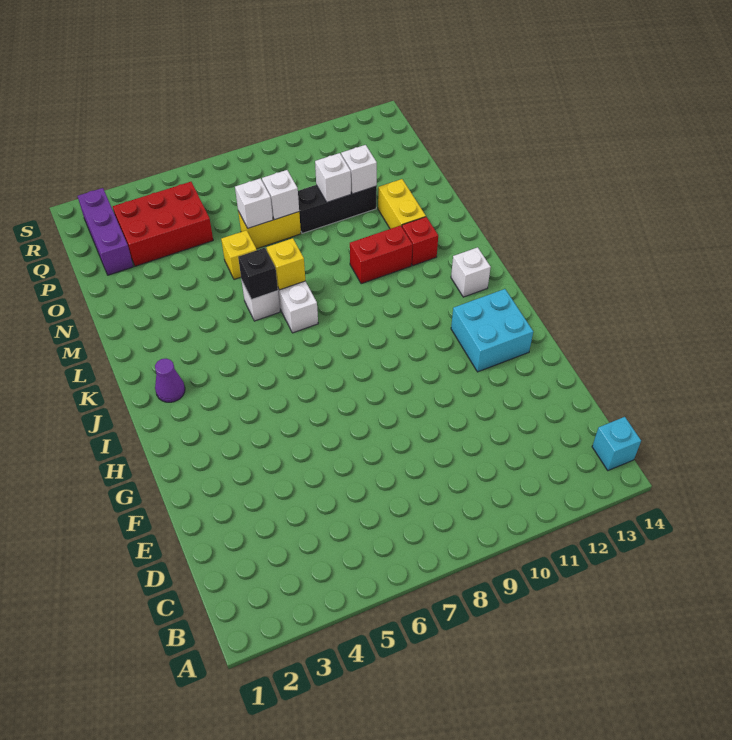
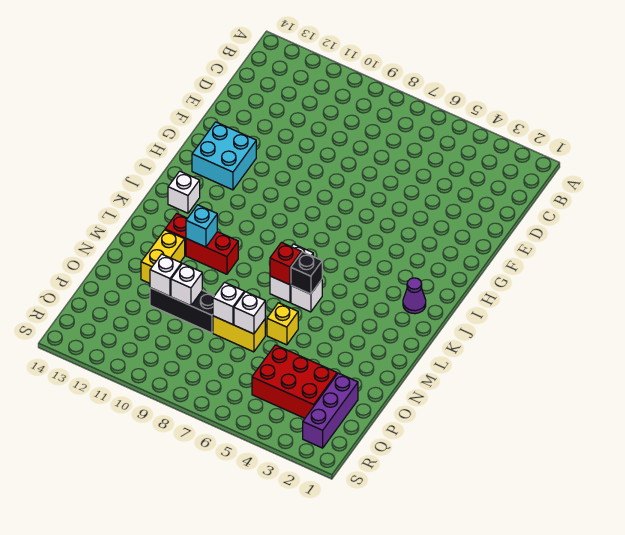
cyan 1x1 brick [592,417,641,471] -> cyan 1x1 brick moved to [186,205,217,247]
yellow 1x1 brick [266,238,305,290] -> red 1x1 brick [270,243,301,285]

